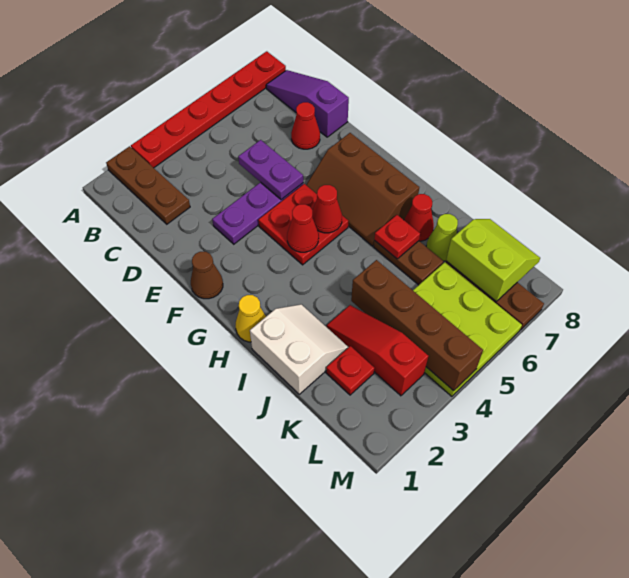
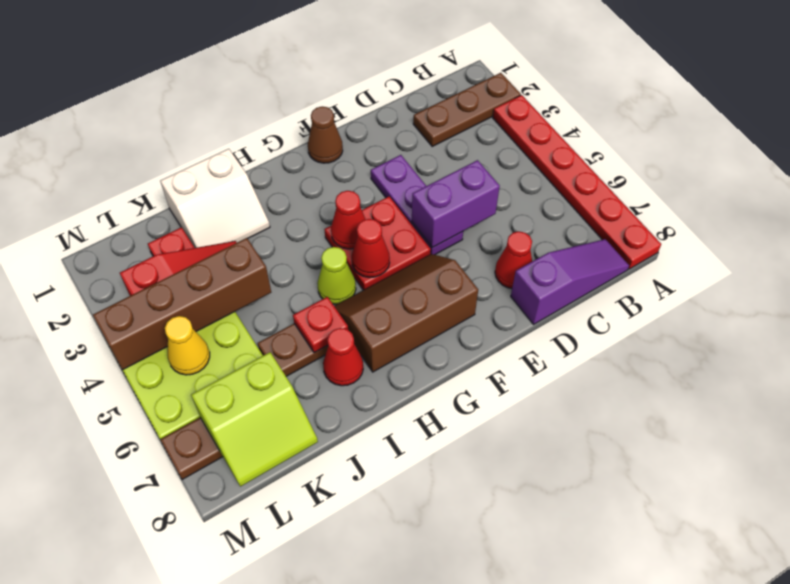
purple 1x2 plate [238,140,303,200] -> purple 1x2 brick [412,160,500,247]
yellow 1x1 cone [235,295,266,342] -> yellow 1x1 cone moved to [165,316,210,375]
lime 1x1 cone [426,214,458,261] -> lime 1x1 cone moved to [317,247,356,304]

